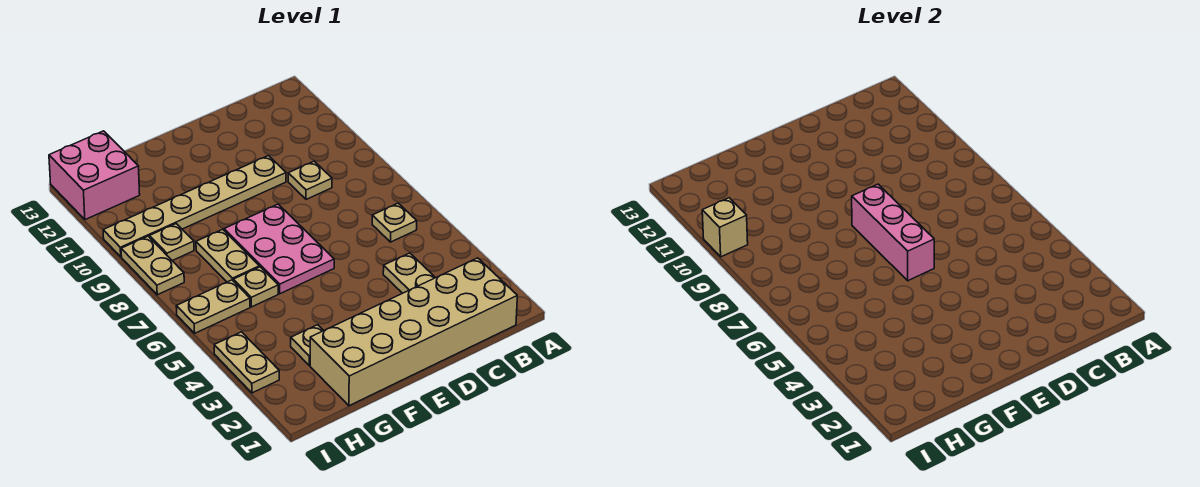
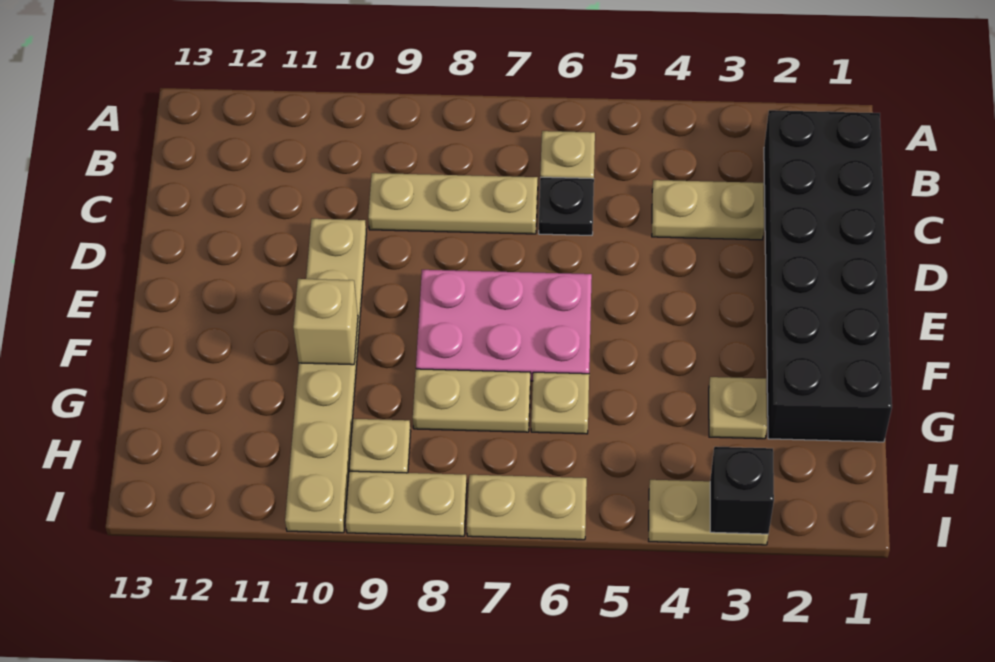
tan 2x6 brick [310,258,517,406] -> black 2x6 brick [764,110,892,442]
none -> black 1x1 plate [539,177,594,235]
tan 1x1 plate [288,161,332,199] -> tan 1x3 plate [368,173,538,234]
pink 1x3 brick [852,184,934,281] -> none
tan 1x2 plate [176,280,250,333] -> tan 1x2 plate turned to [467,475,587,540]
pink 2x2 brick [49,131,140,220] -> none
none -> black 1x1 brick [710,447,774,534]
tan 1x1 brick [702,198,748,257] -> tan 1x1 brick moved to [293,279,358,365]

